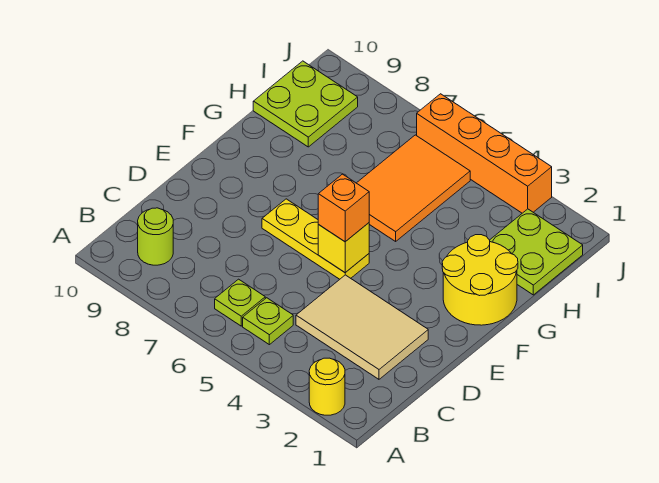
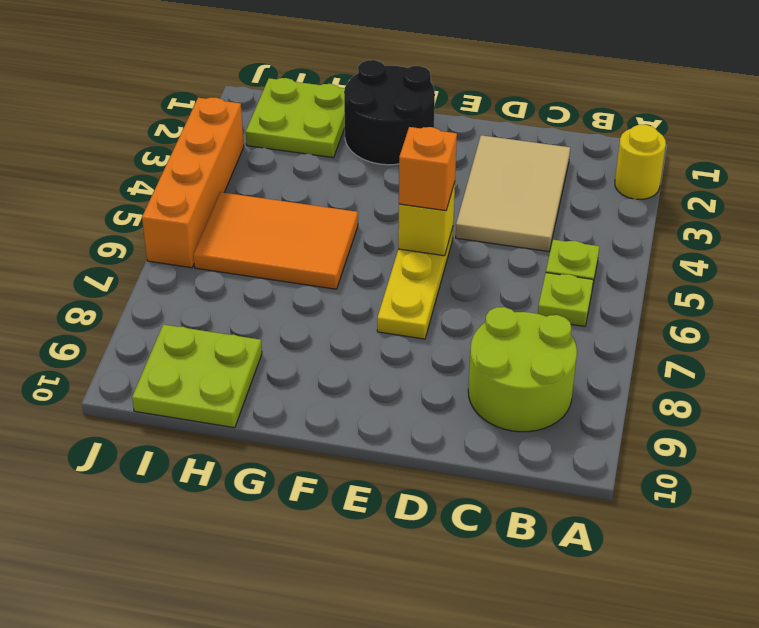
lime 1x1 round brick [138,208,173,265] -> lime 2x2 round brick [468,307,577,432]
yellow 2x2 round brick [442,235,518,325] -> black 2x2 round brick [344,60,435,165]

